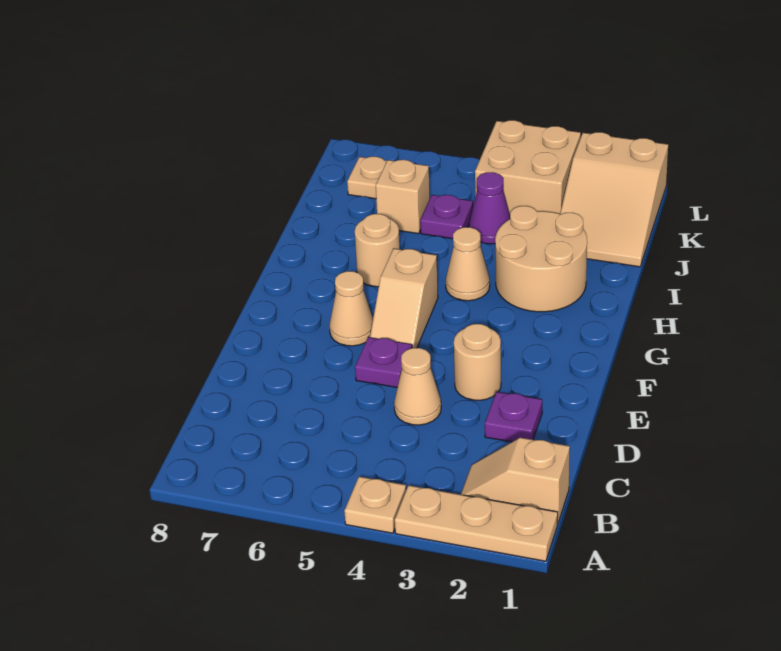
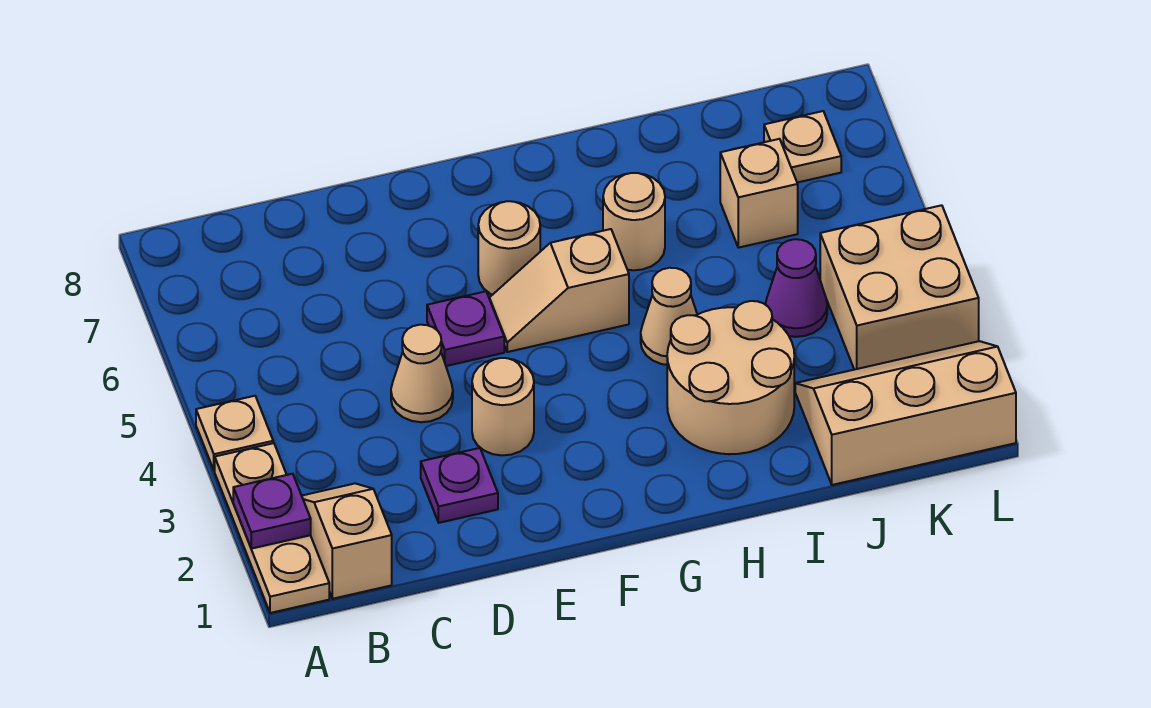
tan 1x1 cone [329,271,373,346] -> tan 1x1 round brick [478,201,540,295]
tan 2x3 slope [560,132,668,267] -> tan 2x3 slope turned to [795,341,1016,485]
purple 1x1 plate [420,195,473,239] -> purple 1x1 plate moved to [233,474,311,549]

